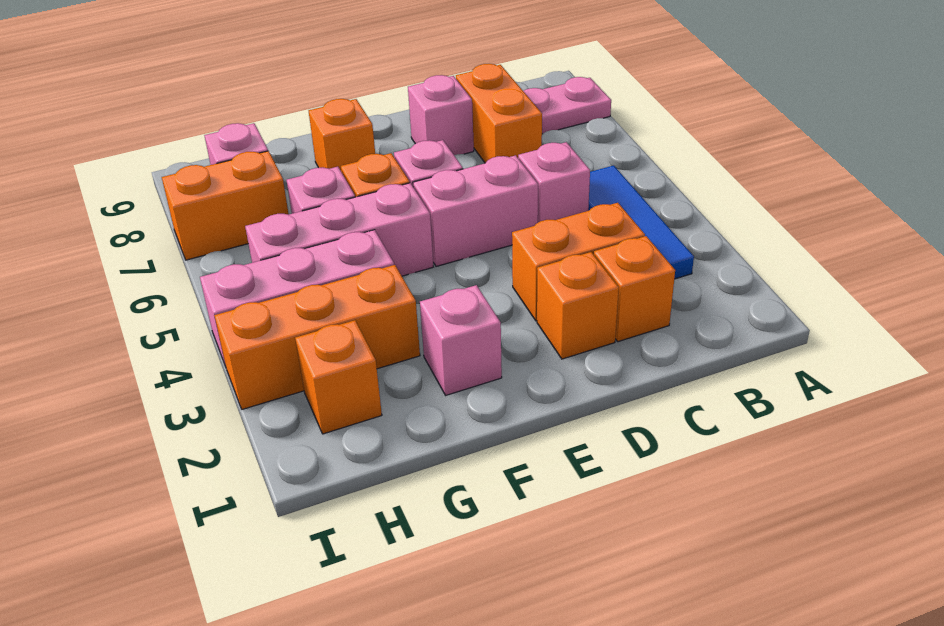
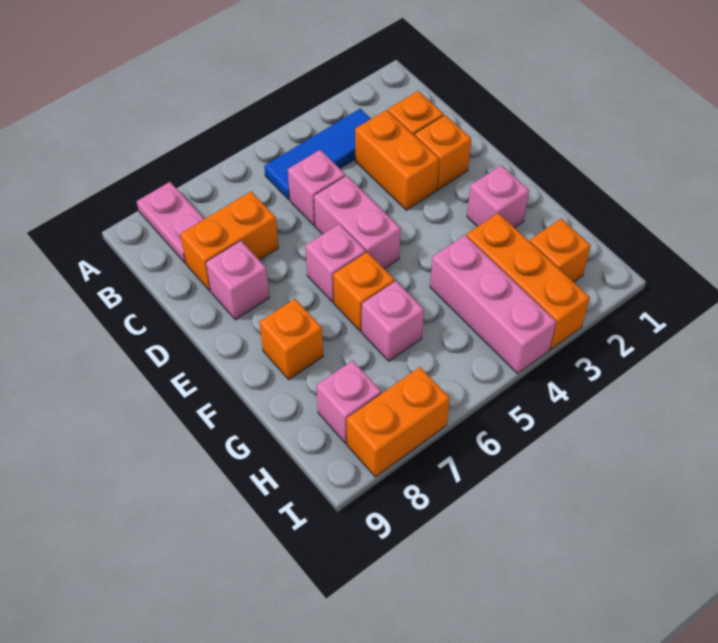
pink 1x3 brick [245,183,433,276] -> none
orange 1x2 brick [162,151,289,260] -> orange 1x2 brick turned to [347,367,450,477]

